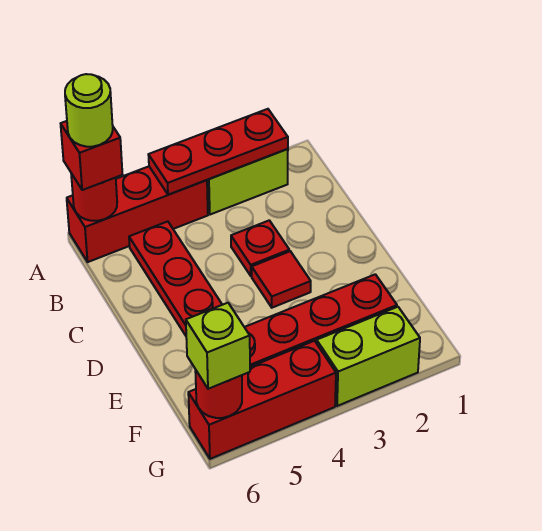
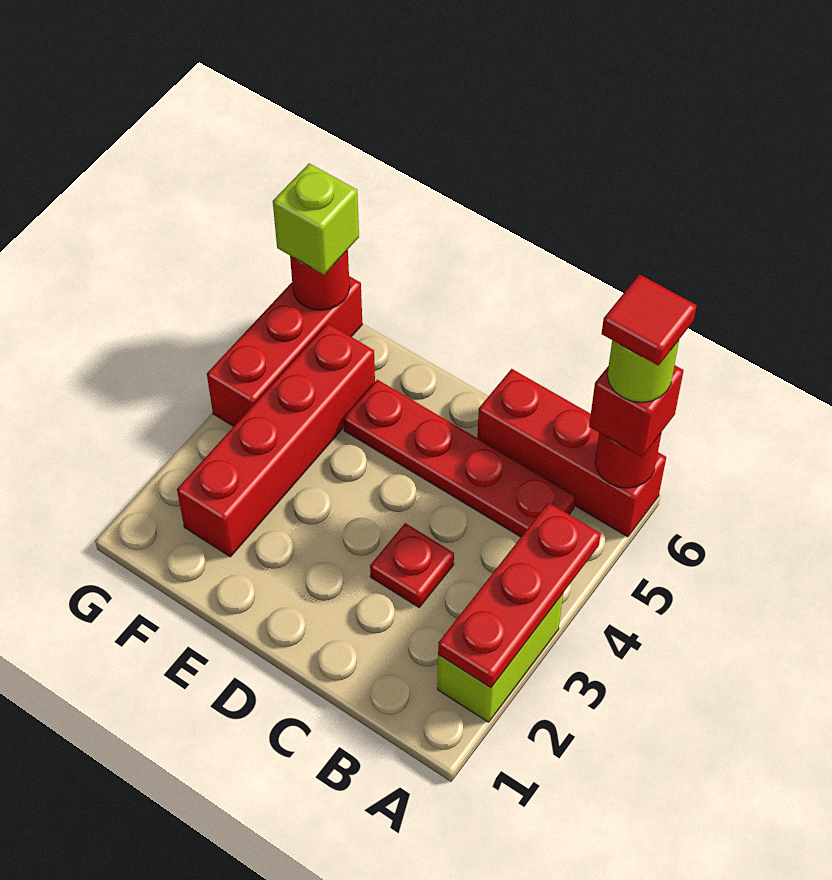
red 1x3 brick [67,166,208,262] -> red 1x3 brick turned to [477,369,666,537]
red 1x1 tile [252,251,311,308] -> red 1x1 tile moved to [602,274,696,366]
lime 1x2 brick [317,307,420,406] -> none

